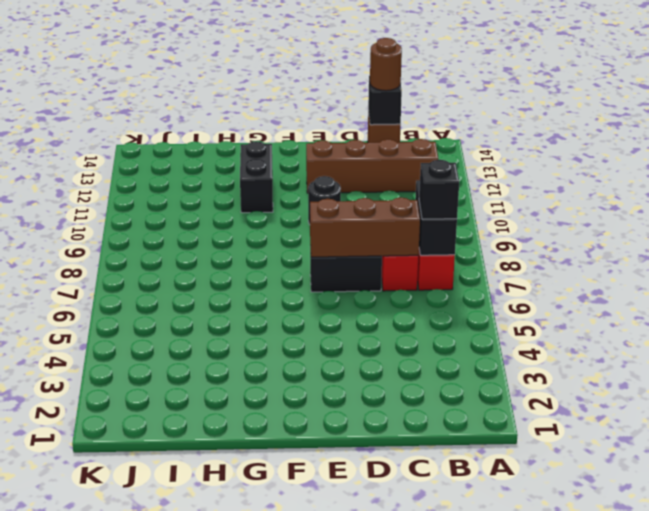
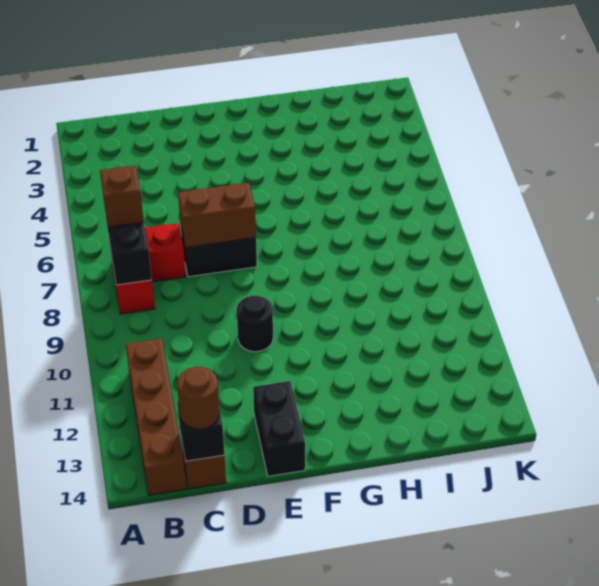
black 1x1 brick [419,160,459,219] -> brown 1x1 brick [100,166,144,227]
brown 1x4 brick [306,139,438,193] -> brown 1x4 brick turned to [126,338,186,495]
brown 1x3 brick [310,197,420,257] -> brown 1x2 brick [178,183,256,247]
black 1x2 brick [240,141,273,213] -> black 1x2 brick moved to [253,381,305,476]

